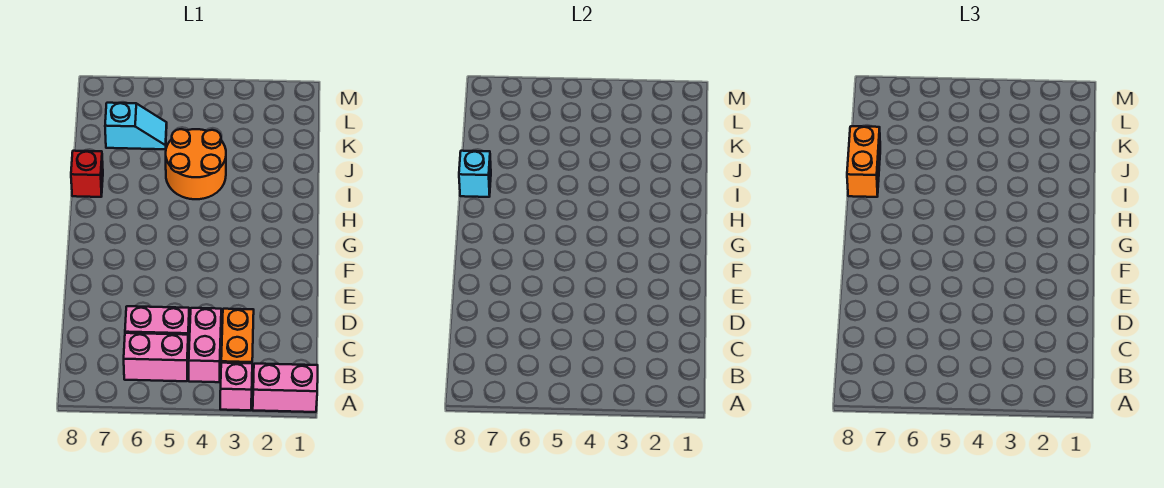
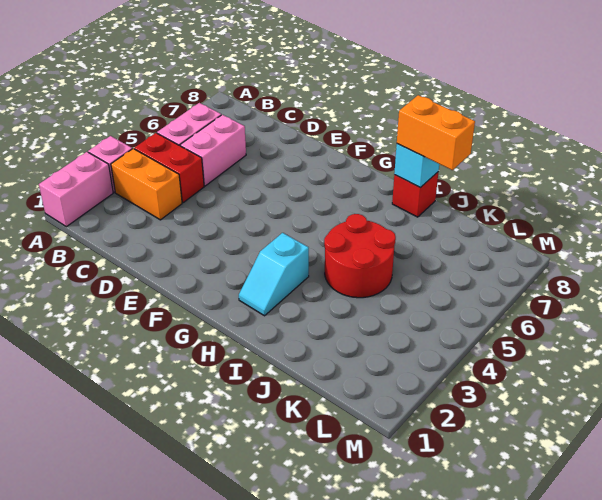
pink 1x2 brick [189,308,221,382] -> red 1x2 brick [134,133,204,202]
orange 2x2 round brick [166,129,226,199] -> red 2x2 round brick [324,214,396,298]
cyan 1x2 slope [105,103,167,149] -> cyan 1x2 slope moved to [239,233,309,316]

